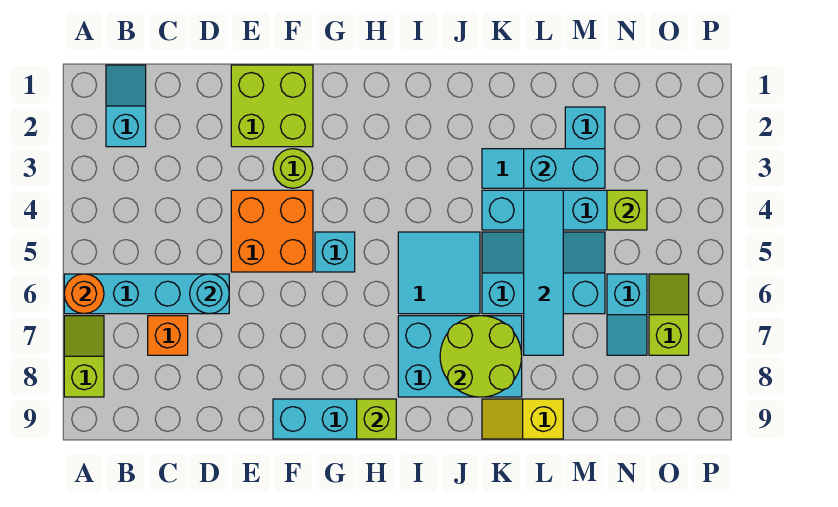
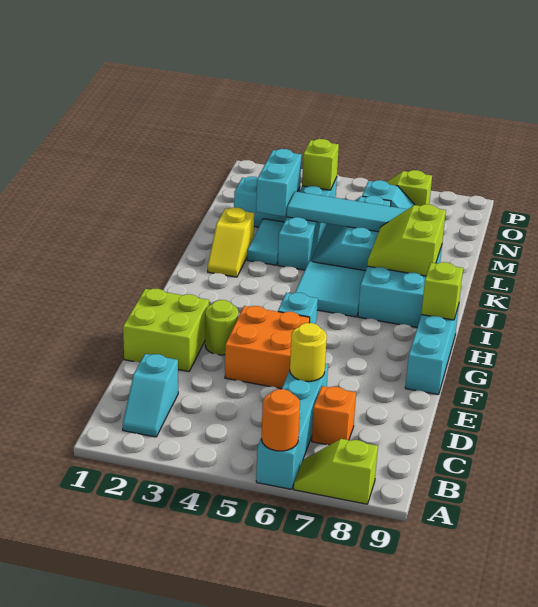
cyan 1x2 slope [106,65,146,147] -> cyan 1x2 slope turned to [123,354,178,437]
cyan 1x1 round brick [190,274,229,314] -> yellow 1x1 round brick [290,323,327,382]
lime 2x2 round brick [440,316,522,397] -> lime 2x2 slope [367,204,446,276]
yellow 1x2 slope [482,399,563,439] -> yellow 1x2 slope moved to [208,207,254,277]

